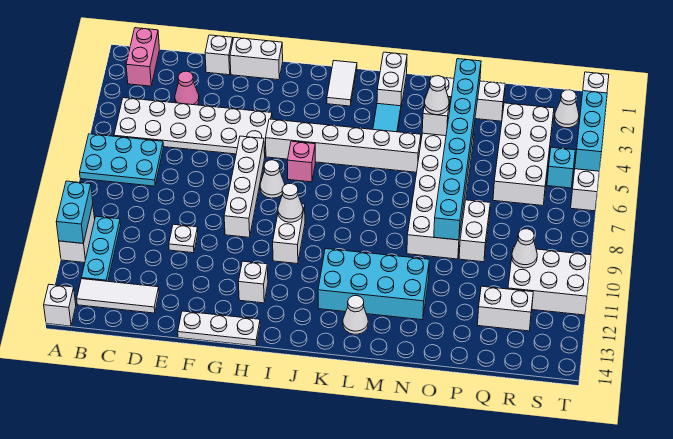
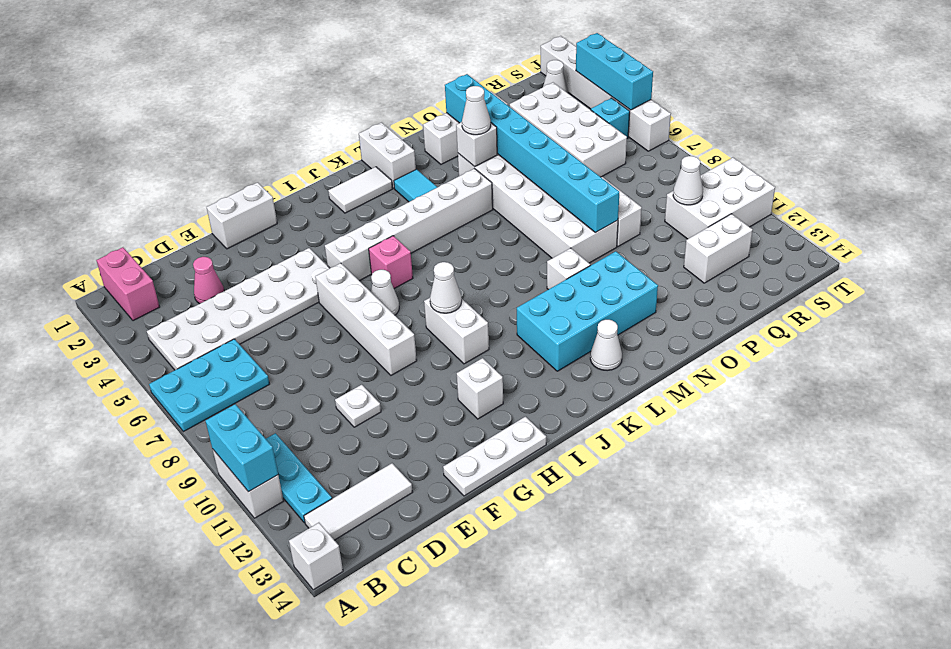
white 1x1 brick [205,35,233,75] -> white 1x1 brick moved to [547,248,590,290]
white 1x2 tile [327,61,357,106] -> white 1x2 tile turned to [328,167,393,213]

